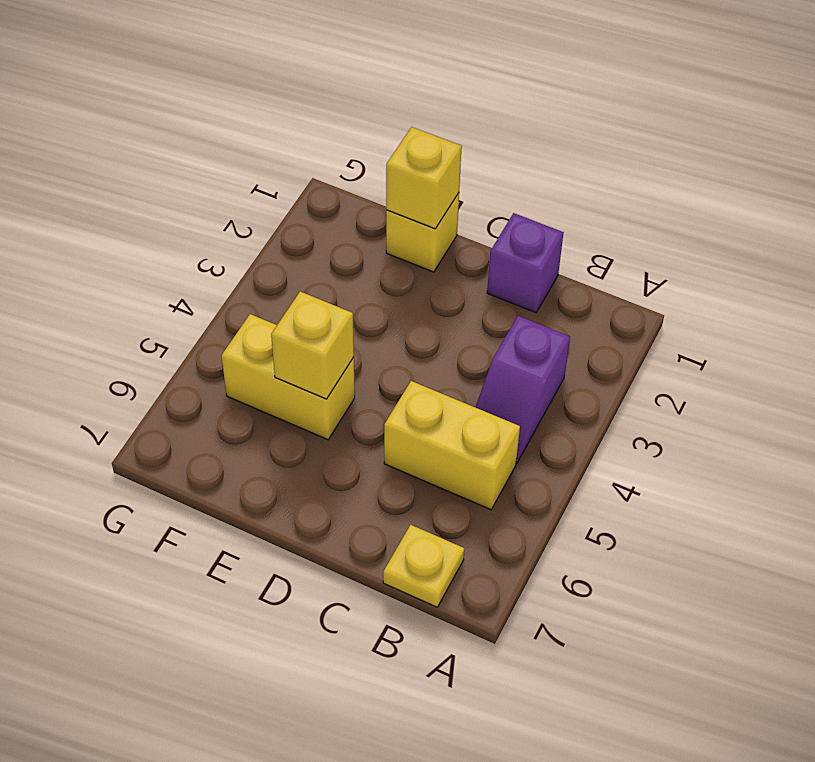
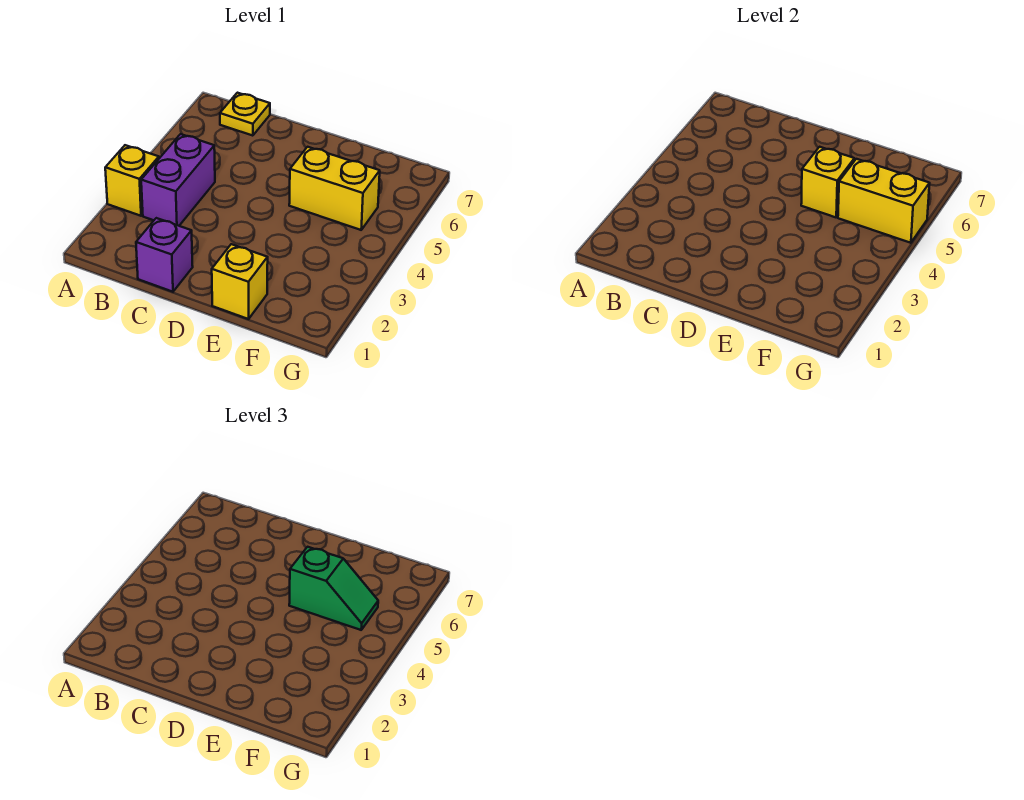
purple 1x2 slope [475,316,570,463] -> purple 1x2 brick [141,134,215,226]
yellow 1x2 brick [384,381,520,510] -> yellow 1x2 brick moved to [838,159,930,243]
yellow 1x1 brick [386,127,462,229] -> yellow 1x1 brick moved to [105,145,159,216]
none -> green 1x2 slope [289,547,378,630]

